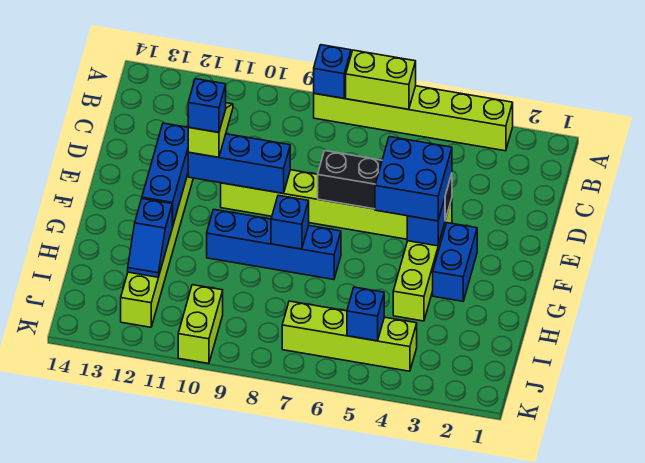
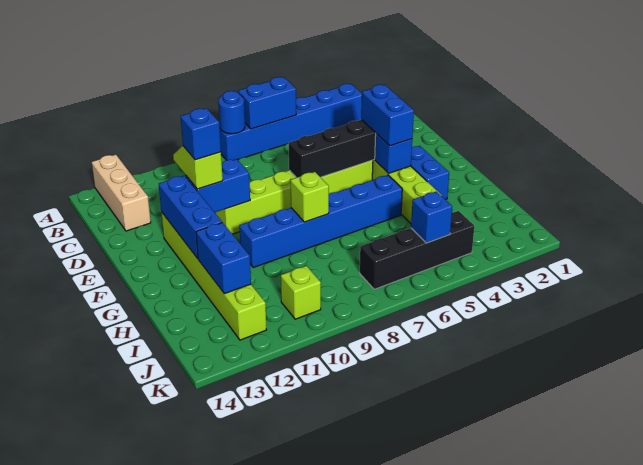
lime 1x6 brick [314,86,513,151] -> blue 1x6 brick [219,84,362,160]
lime 1x2 brick [346,50,416,109] -> blue 1x2 brick [238,77,296,129]
blue 1x1 brick [314,45,351,98] -> blue 1x1 round brick [219,91,245,134]
none -> tan 1x3 brick [92,155,151,231]
blue 2x2 brick [375,137,452,221] -> blue 1x2 brick [361,85,414,146]
blue 1x3 brick [188,134,290,193] -> blue 1x2 brick [186,159,250,212]
blue 1x4 brick [207,209,341,280] -> blue 1x6 brick [239,175,402,268]
blue 1x1 brick [271,195,309,249] -> lime 1x1 brick [291,172,329,222]
blue 1x2 slope [128,199,172,277] -> blue 1x2 brick [196,223,251,294]
lime 1x4 brick [282,301,417,371] -> black 1x4 brick [360,211,474,289]
lime 1x2 brick [178,285,223,364] -> lime 1x1 brick [281,266,321,319]

